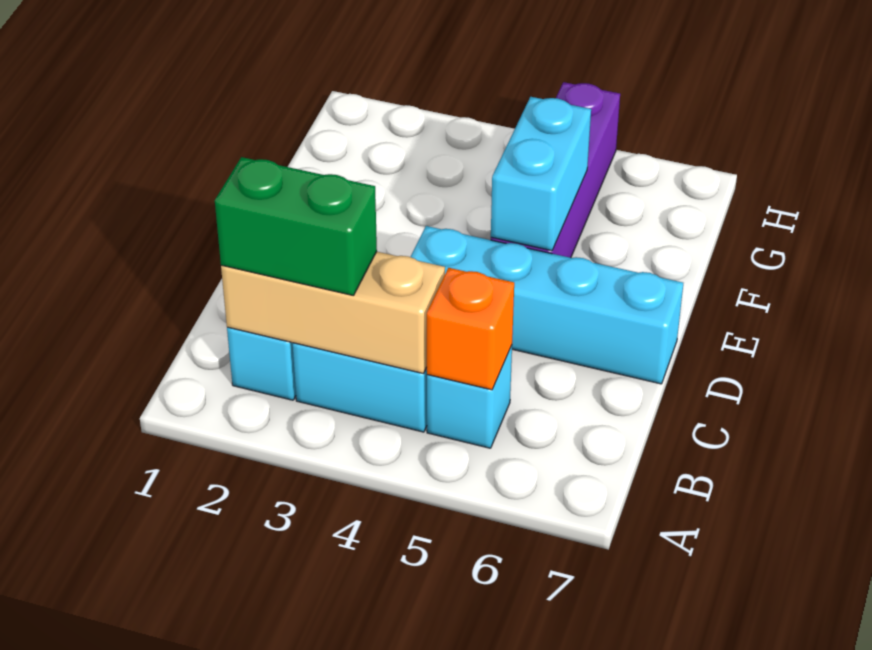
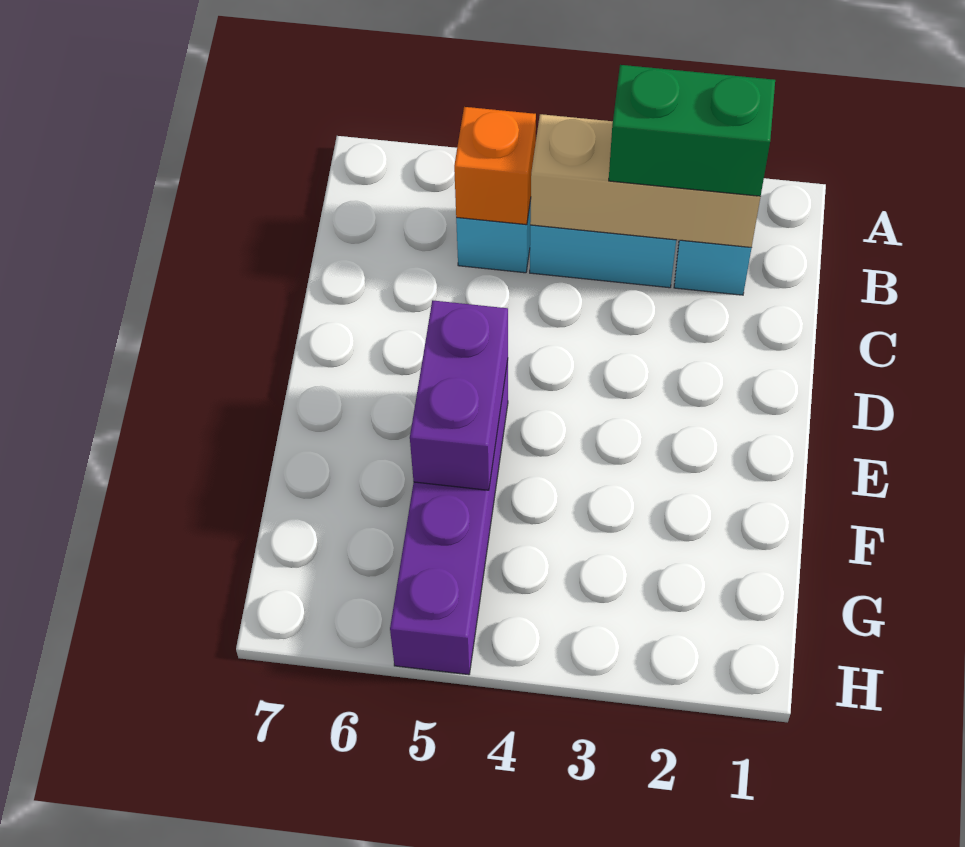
cyan 1x4 brick [411,226,683,384] -> none
cyan 1x2 brick [491,97,591,251] -> purple 1x2 brick [410,300,508,490]

